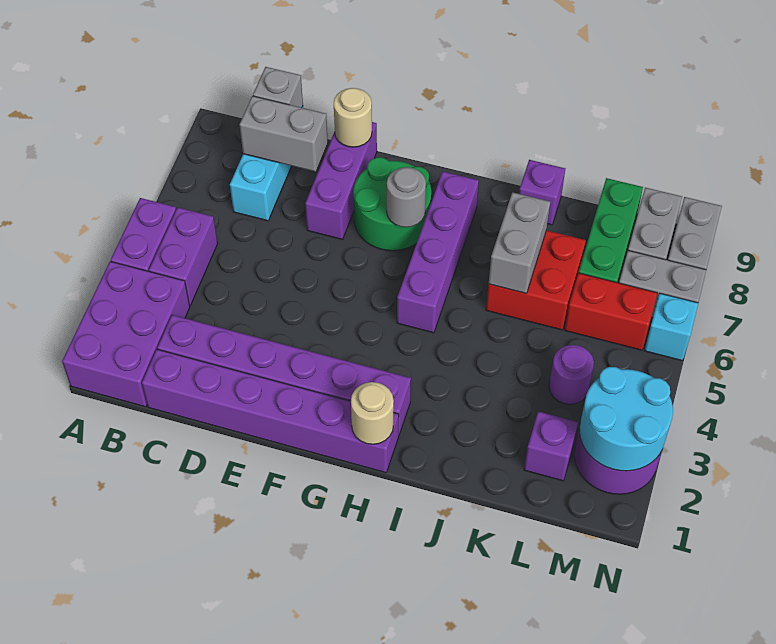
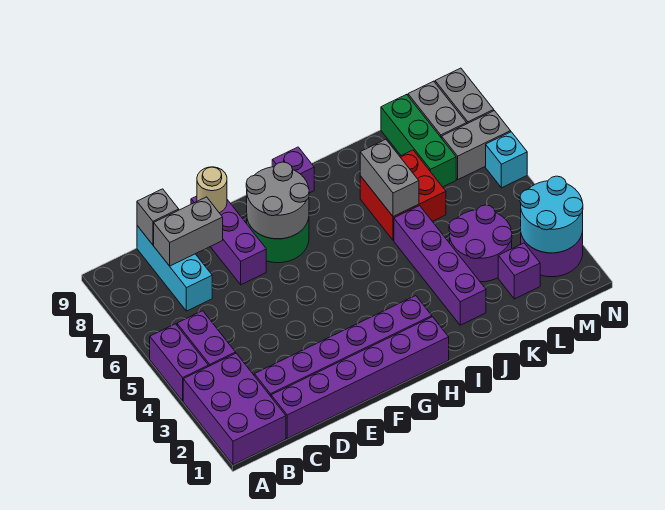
grey 1x1 round brick [387,167,426,227] -> grey 2x2 round brick [246,162,309,239]
tan 1x1 round brick [351,382,394,444] -> none
purple 1x4 brick [397,172,479,333] -> purple 1x4 brick moved to [394,206,486,325]
purple 1x1 brick [519,160,565,225] -> purple 1x1 brick moved to [272,147,314,193]
purple 1x1 round brick [549,345,594,404] -> purple 2x2 round brick [449,205,512,282]
red 1x2 brick [565,273,657,350] -> none

